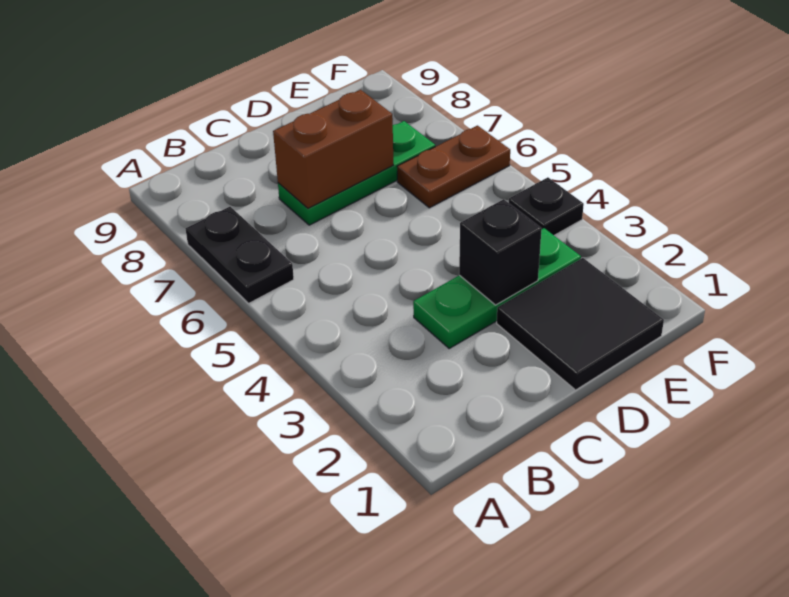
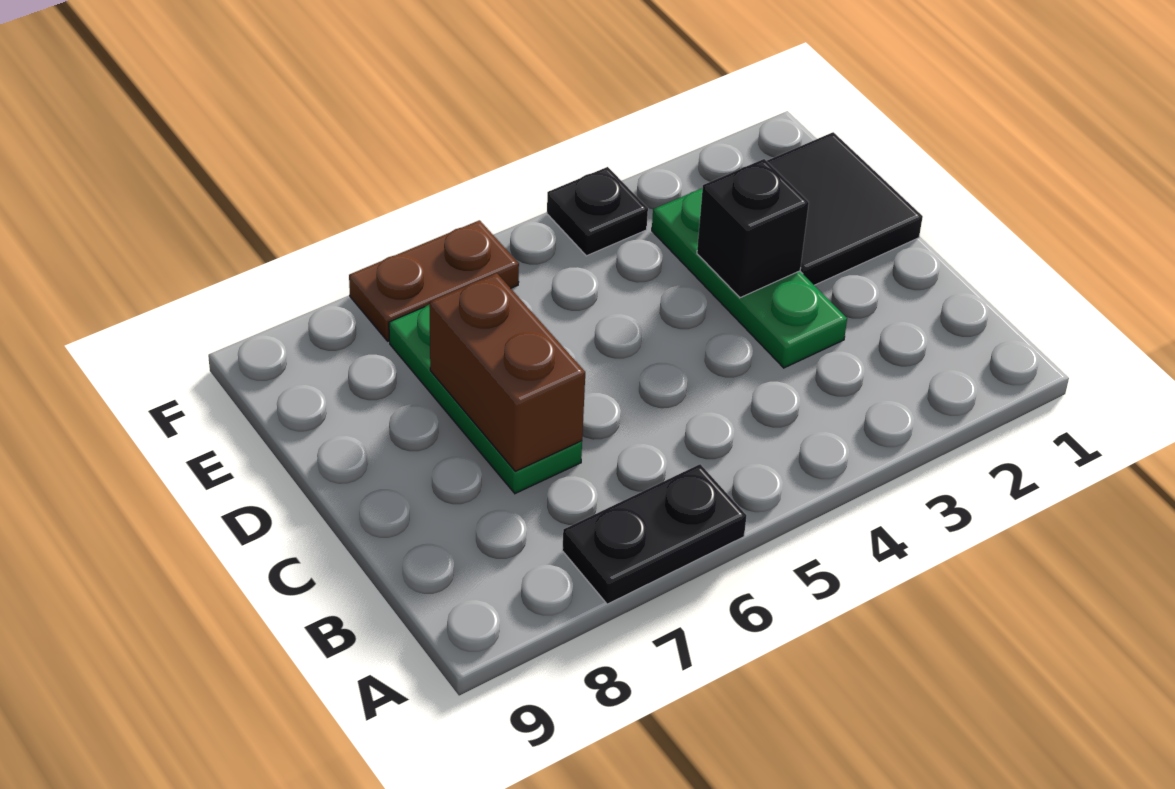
brown 1x2 plate [397,126,510,208] -> brown 1x2 plate turned to [349,220,519,341]

